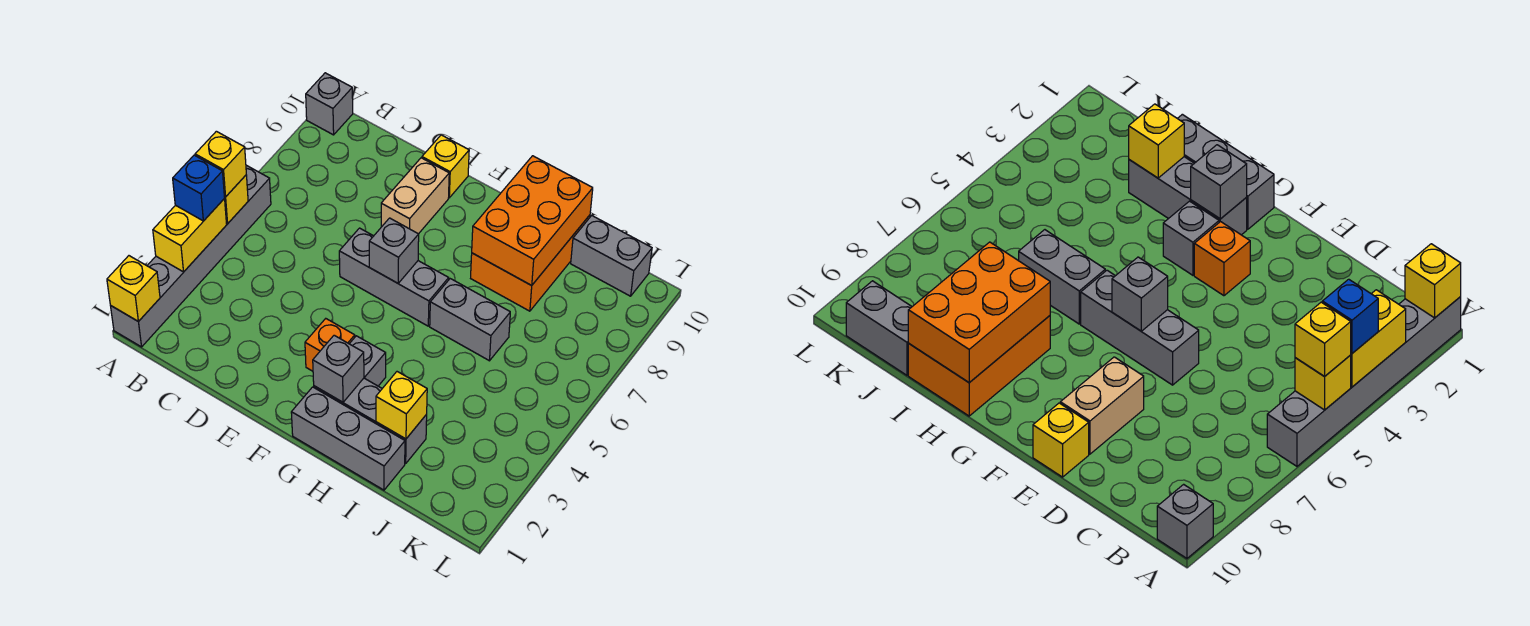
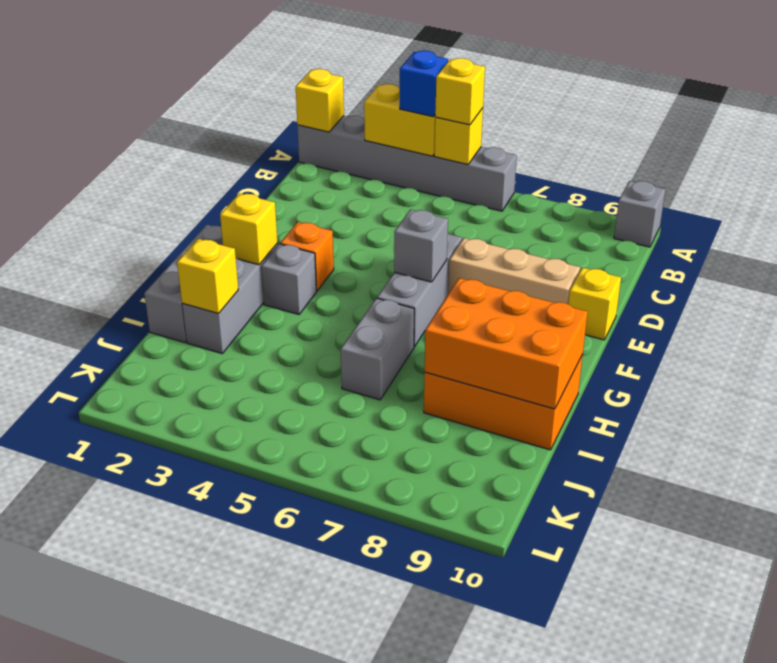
tan 1x2 brick [381,158,449,234] -> tan 1x3 brick [448,238,580,304]
grey 1x1 brick [313,335,364,402] -> yellow 1x1 brick [220,193,277,265]
grey 1x2 brick [571,216,652,296] -> none

